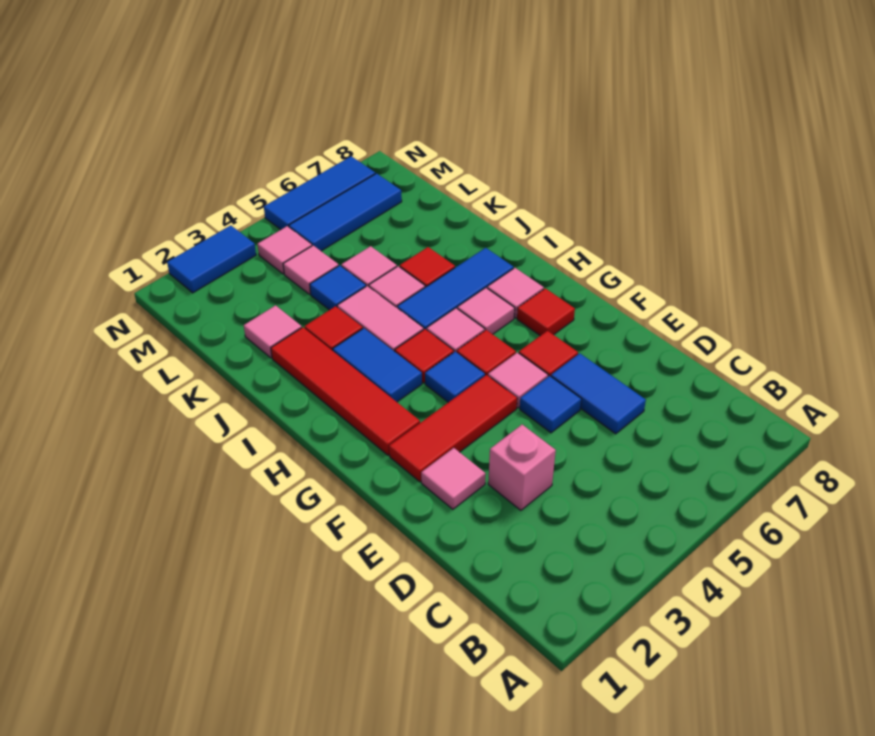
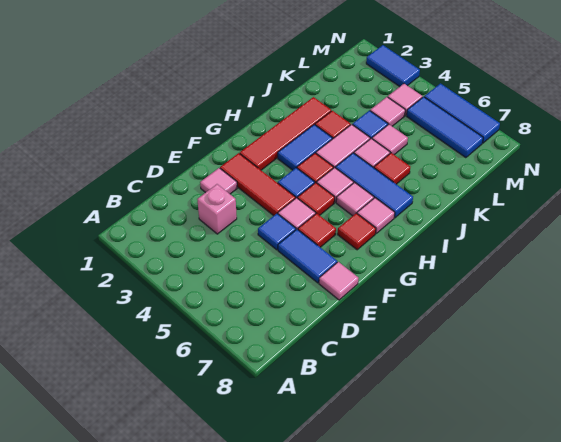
blue 1x2 tile [551,353,646,434] -> blue 1x2 tile turned to [278,229,337,283]
pink 1x1 tile [244,305,302,358] -> pink 1x1 tile moved to [319,262,358,300]

